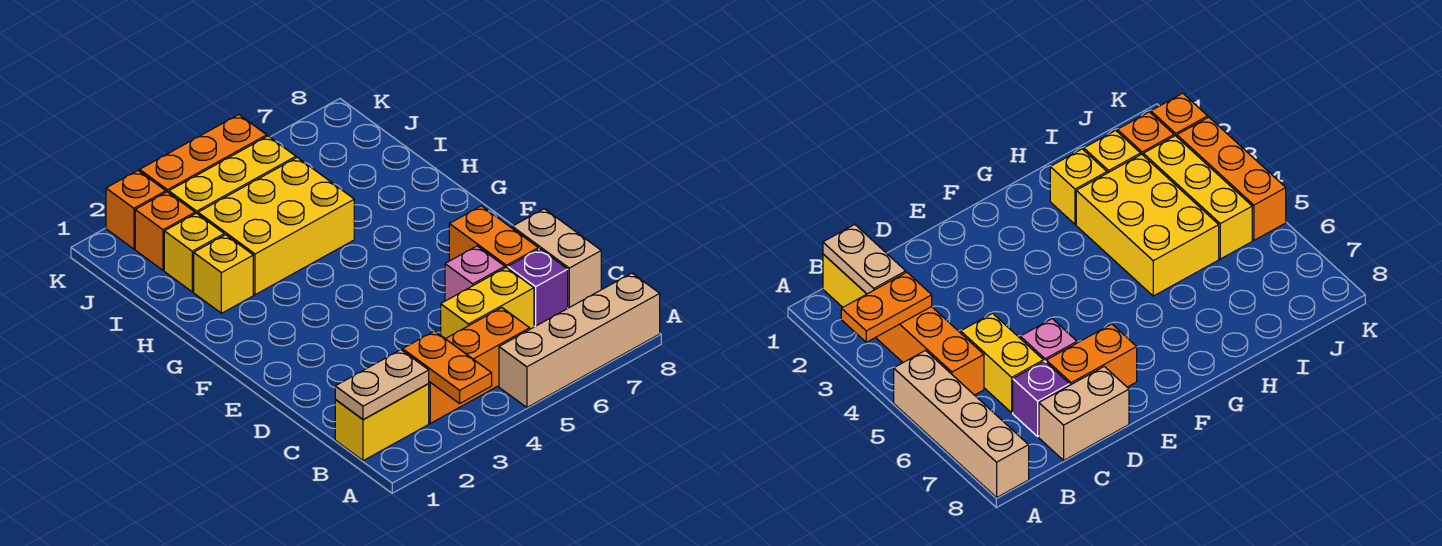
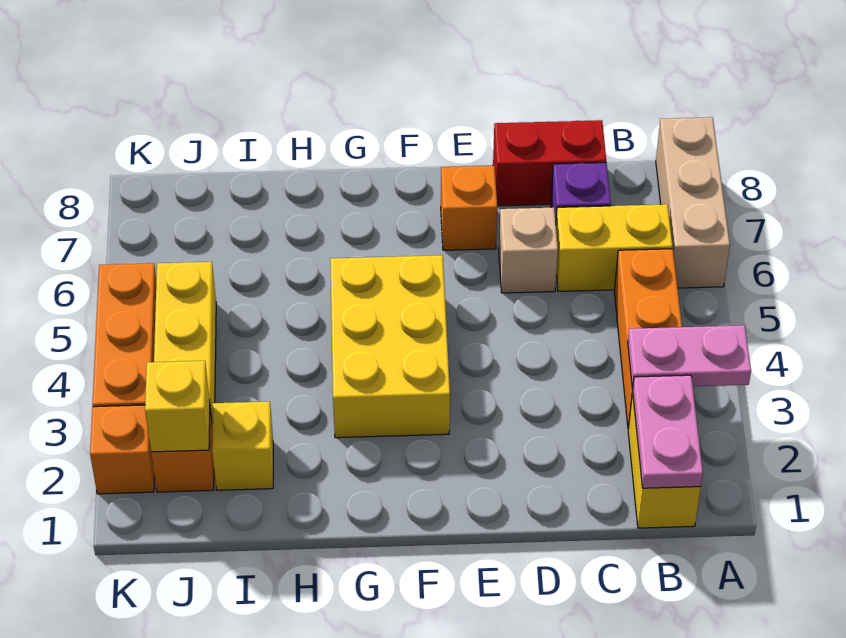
orange 1x2 plate [403,331,492,404] -> pink 1x2 plate [628,325,751,388]
tan 1x4 brick [499,273,660,407] -> tan 1x3 brick [656,117,730,288]
tan 1x2 plate [335,350,429,419] -> pink 1x2 plate [633,375,703,488]
yellow 1x2 brick [441,267,534,339] -> yellow 1x2 brick turned to [556,204,673,291]
tan 1x2 brick [512,209,601,308] -> red 1x2 brick [493,120,606,206]
pink 1x1 brick [445,246,505,301] -> tan 1x1 brick [499,208,558,293]
orange 1x2 brick [449,206,538,268] -> orange 1x1 brick [441,166,497,250]
yellow 1x1 brick [194,235,253,313] -> yellow 1x1 brick moved to [145,361,210,452]
yellow 2x3 brick [198,157,354,295] -> yellow 2x3 brick moved to [330,255,450,438]

